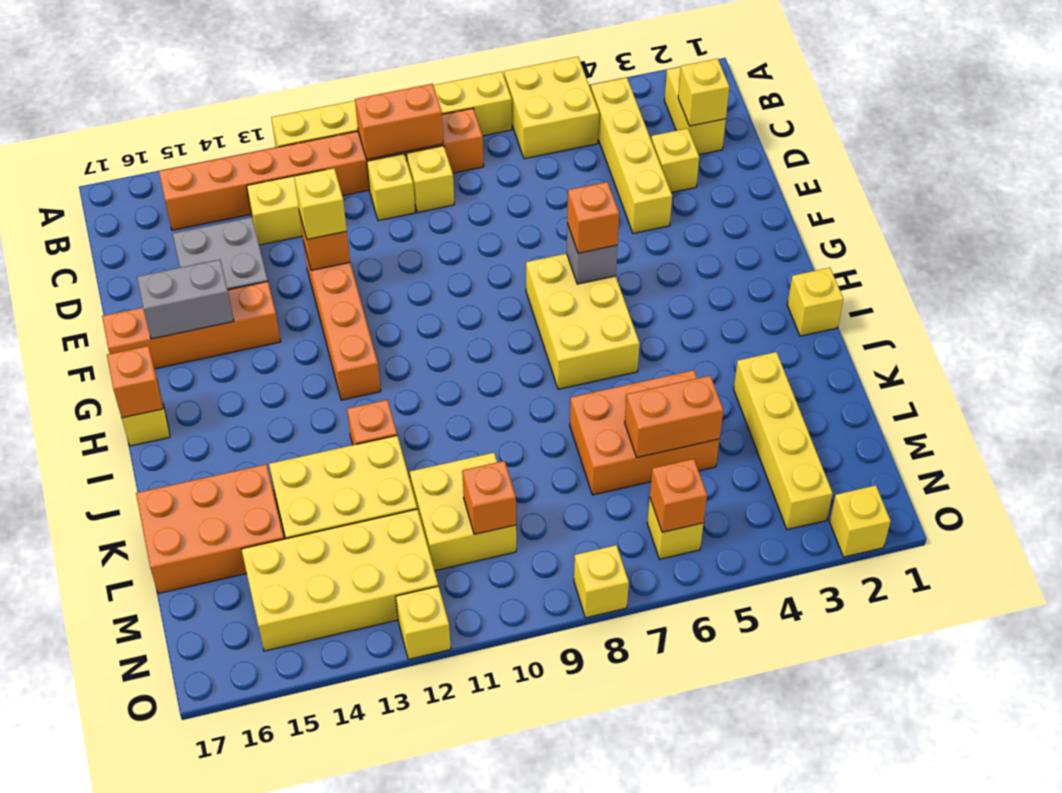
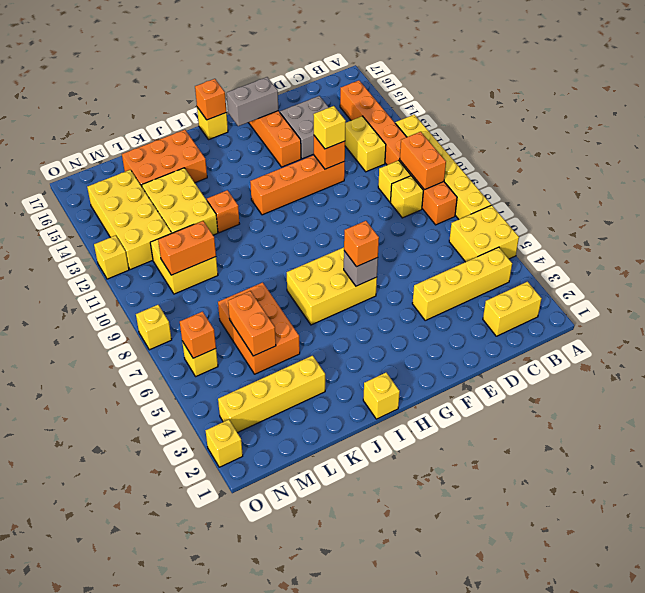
yellow 1x1 brick [678,59,729,126] -> none
yellow 1x1 brick [651,128,699,193] -> none
grey 1x2 brick [137,259,234,339] -> grey 1x2 brick turned to [227,77,278,126]
orange 2x3 brick [136,464,284,593] -> orange 2x3 brick turned to [122,130,207,187]
orange 1x1 brick [462,461,516,534] -> orange 1x2 brick [158,221,216,275]

